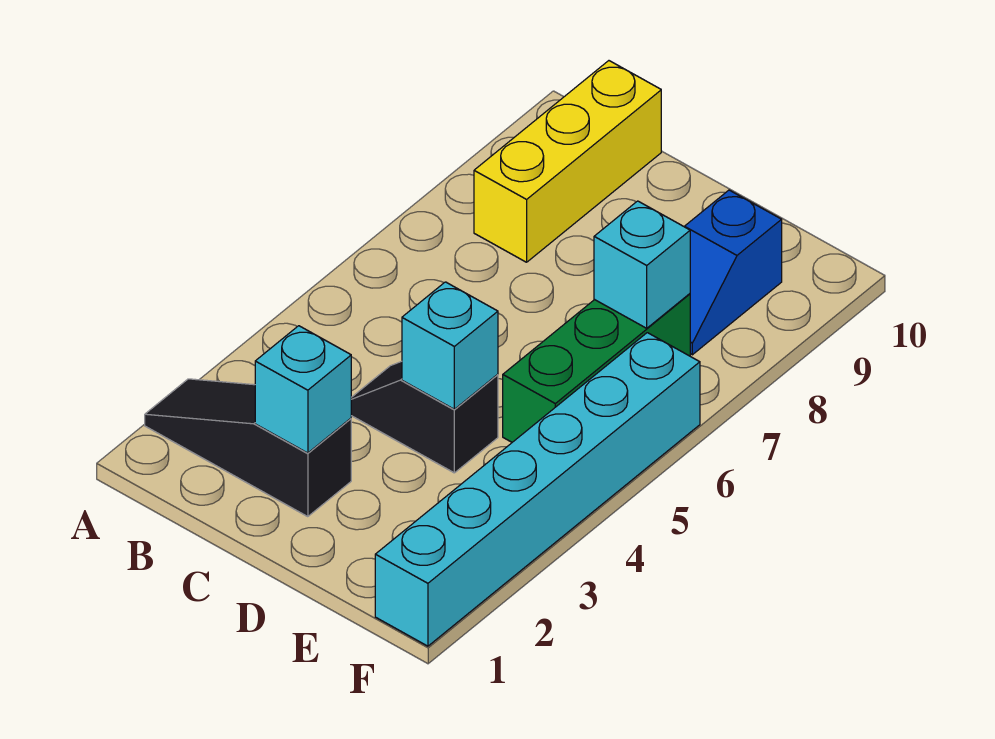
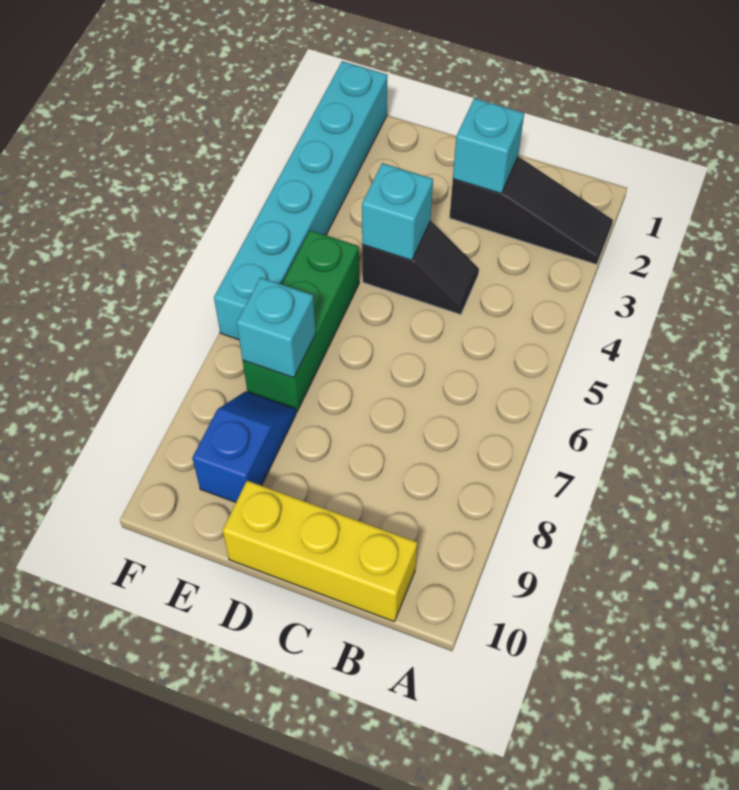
yellow 1x3 brick [474,61,661,262] -> yellow 1x3 brick turned to [223,481,417,621]

